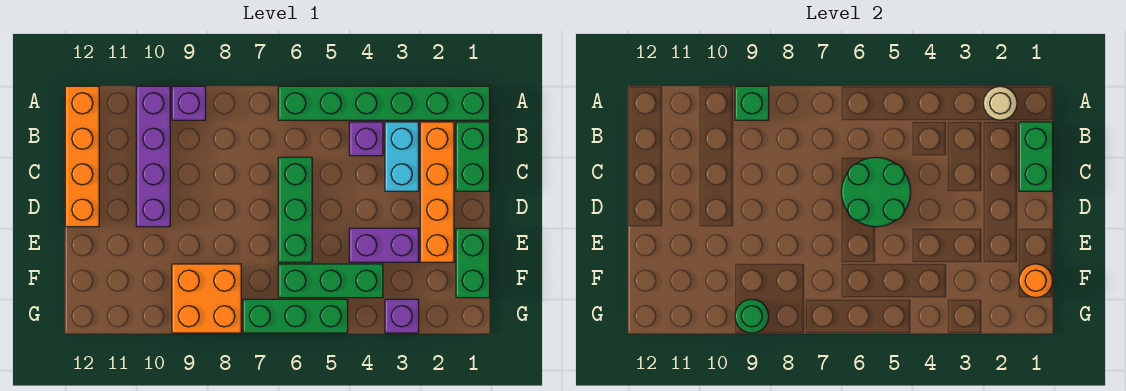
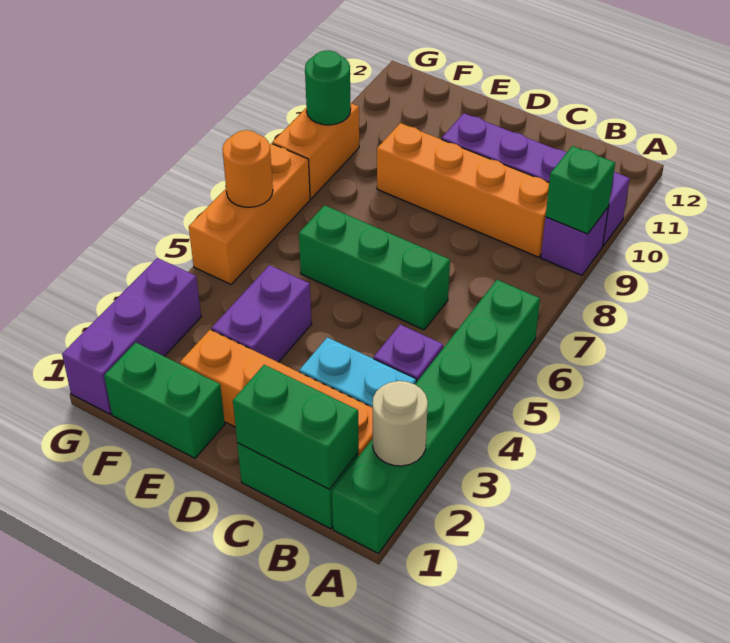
orange 1x4 brick [65,86,99,227] -> orange 1x4 brick moved to [377,123,549,257]
green 2x2 round brick [841,157,911,227] -> none
orange 1x1 round brick [1019,264,1053,298] -> orange 1x1 round brick moved to [222,130,273,207]
green 1x3 brick [278,264,383,298] -> none
orange 2x2 brick [172,264,241,333] -> orange 1x2 brick [272,103,359,199]
purple 1x1 brick [385,299,419,333] -> purple 1x3 brick [62,258,201,414]
green 1x3 brick [243,299,348,333] -> orange 1x3 brick [189,143,310,284]

